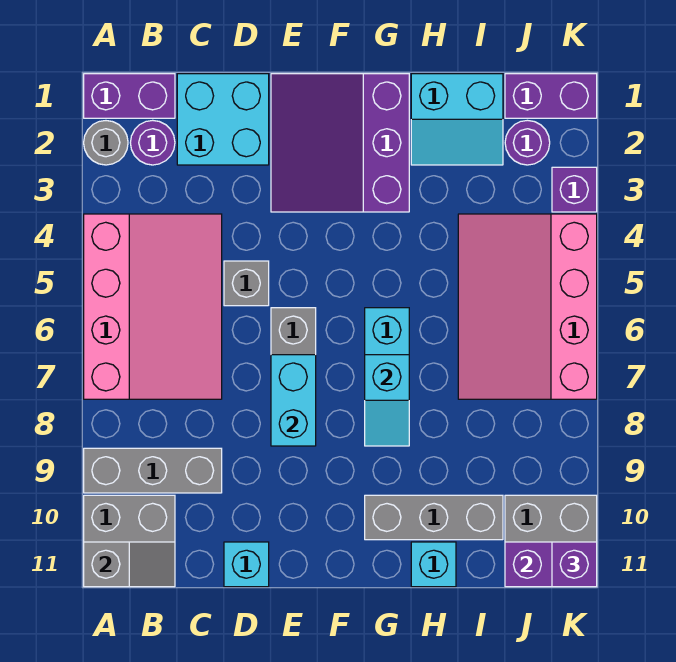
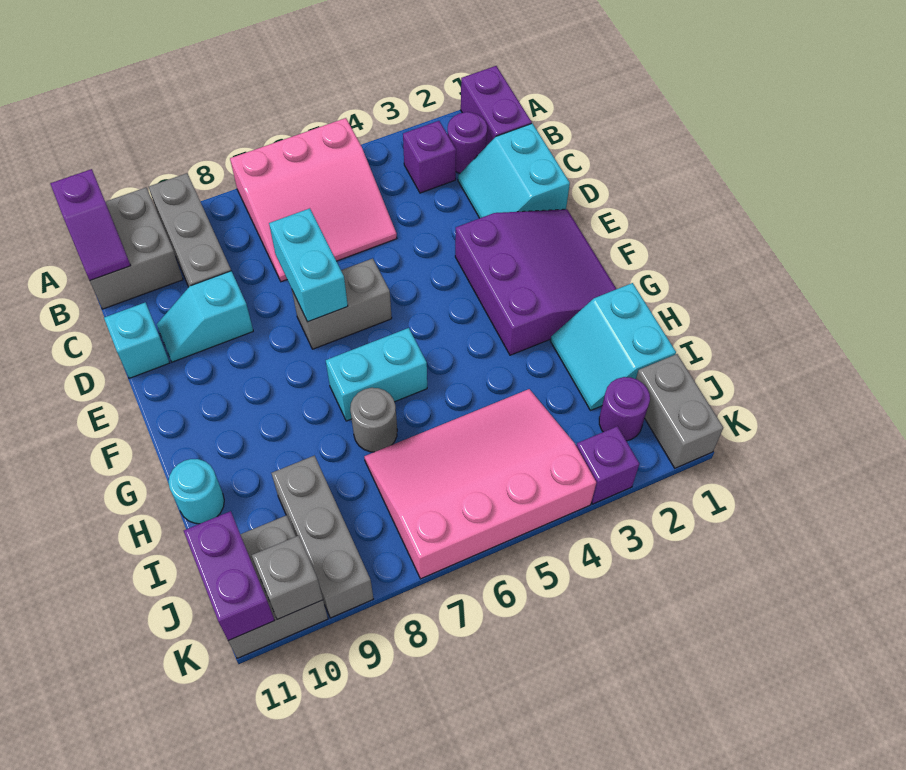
grey 1x1 round brick [84,121,128,165] -> grey 1x1 round brick moved to [350,388,397,452]
pink 3x4 slope [84,214,222,399] -> pink 3x3 slope [230,118,397,282]
grey 1x2 slope [84,542,175,587] -> purple 1x2 slope [50,169,131,281]
cyan 2x2 brick [177,74,269,165] -> cyan 2x2 slope [458,123,570,218]
grey 1x1 brick [224,261,269,306] -> grey 1x1 brick moved to [252,535,323,619]
purple 3x3 slope [271,74,409,212] -> purple 3x3 slope turned to [455,209,616,355]
cyan 1x2 brick [271,355,316,446] -> cyan 1x2 brick turned to [269,208,348,322]
cyan 1x2 slope [365,355,409,446] -> cyan 1x2 slope moved to [157,271,253,362]
grey 1x3 brick [365,495,503,540] -> grey 1x3 brick moved to [271,456,373,618]
cyan 1x1 brick [411,542,456,587] -> cyan 1x1 round brick [168,459,224,524]
purple 1x2 brick [505,74,597,118] -> grey 1x2 brick [636,354,723,468]
purple 1x1 brick [552,542,597,587] -> purple 1x1 brick moved to [403,121,456,193]

